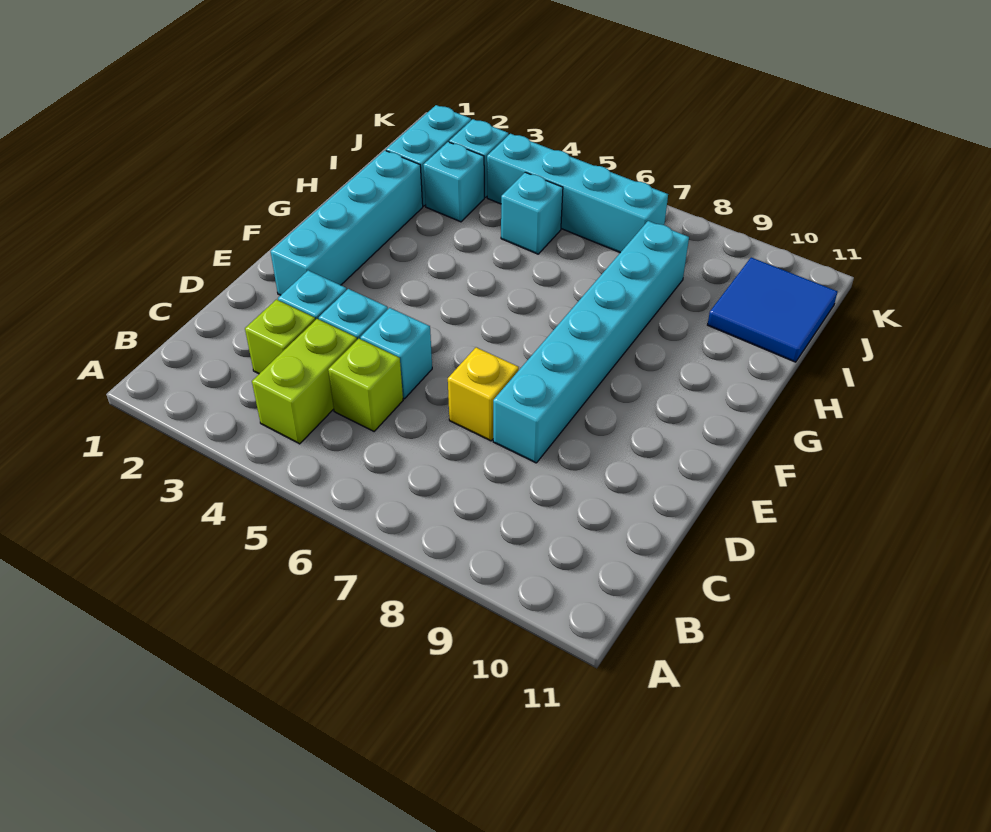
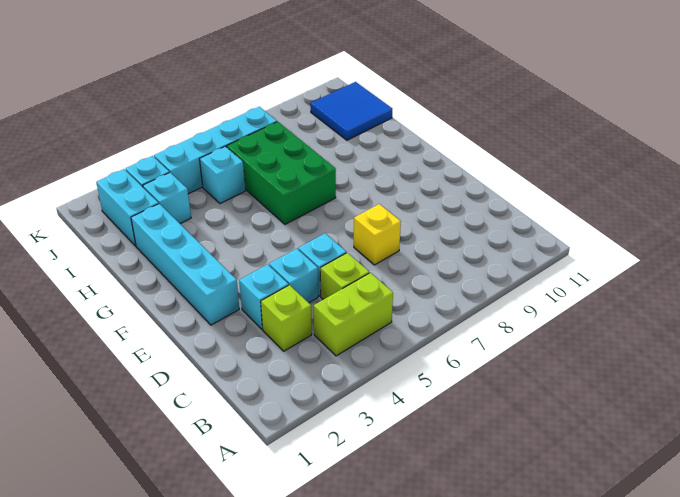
lime 1x2 brick [252,319,357,444] -> lime 1x2 brick turned to [314,273,393,356]
cyan 1x6 brick [493,221,689,463] -> none
none -> green 2x3 brick [227,122,336,224]

